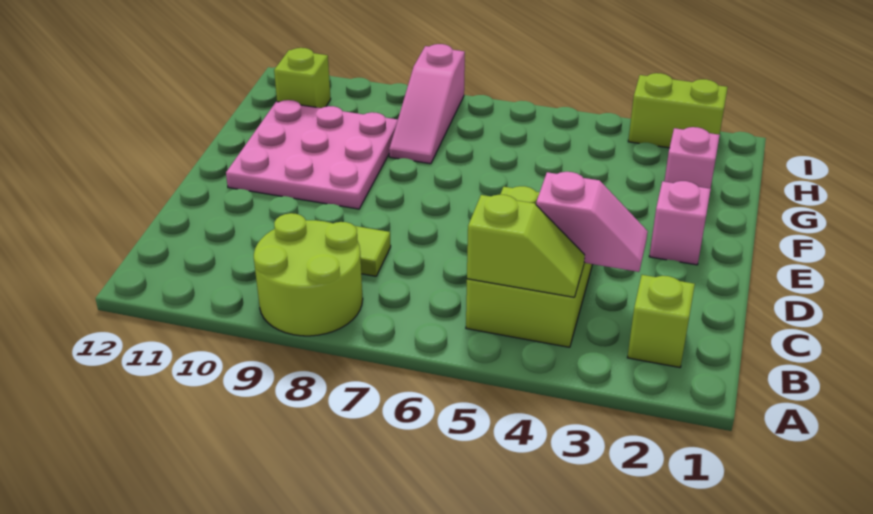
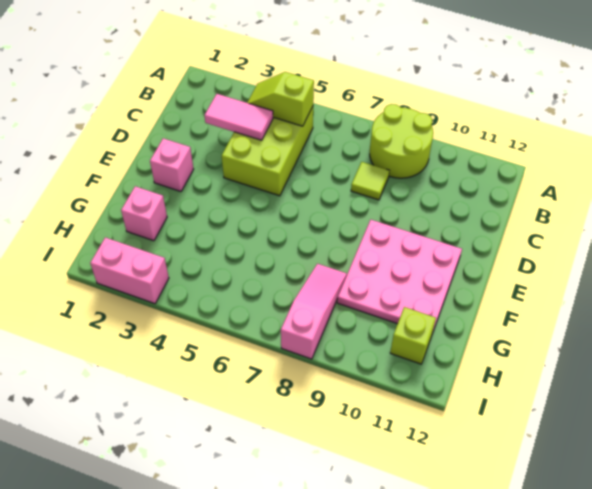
lime 1x1 brick [627,275,695,367] -> none
pink 1x2 slope [536,172,648,272] -> pink 1x2 tile [204,94,273,140]
lime 1x2 brick [628,73,728,148] -> pink 1x2 brick [90,237,169,304]

